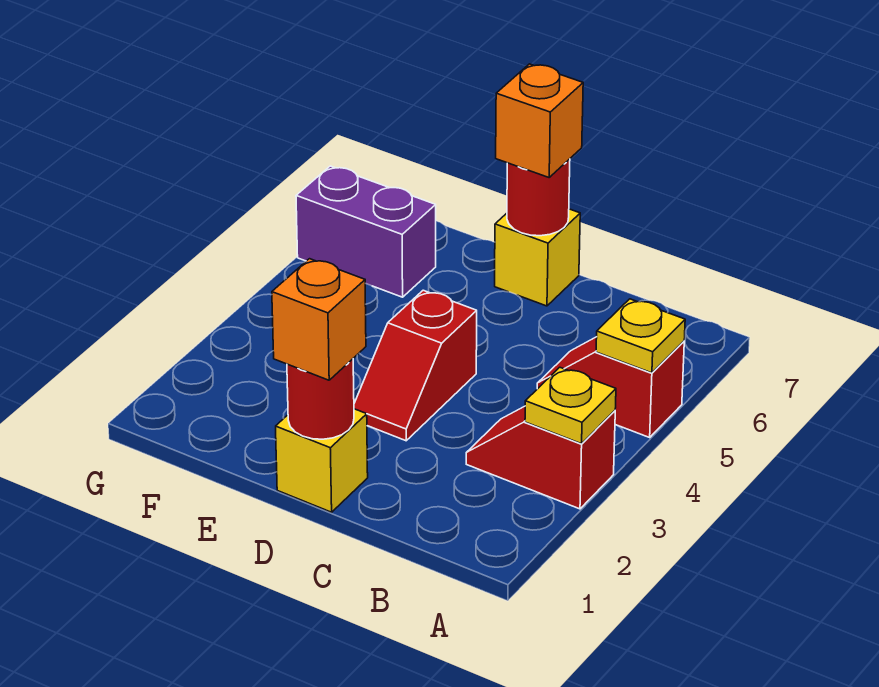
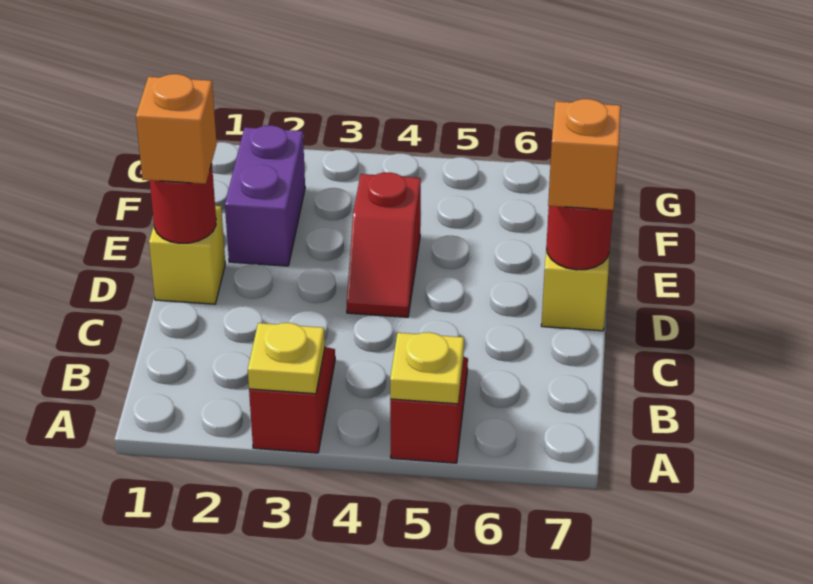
red 1x2 slope [354,290,477,441] -> red 1x2 slope turned to [347,172,421,317]
purple 1x2 brick [296,166,436,297] -> purple 1x2 brick moved to [225,125,305,266]

